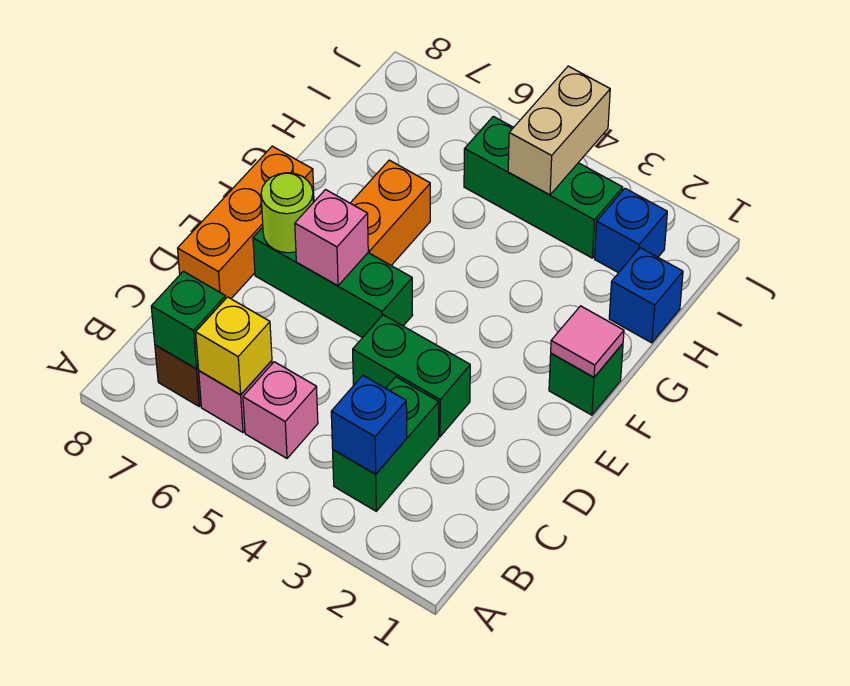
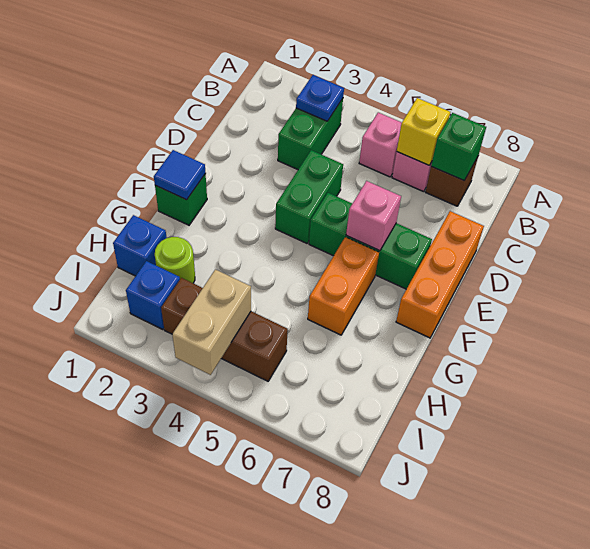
blue 1x1 brick [331,376,407,474] -> blue 1x1 plate [296,75,344,121]
green 1x2 brick [353,315,470,437] -> green 1x2 brick turned to [275,150,343,243]
lime 1x1 round brick [261,173,313,253] -> lime 1x1 round brick moved to [155,237,195,283]
pink 1x1 tile [551,306,624,377] -> blue 1x1 tile [154,150,205,200]
green 1x3 brick [464,116,623,258] -> brown 1x3 brick [161,278,288,381]

